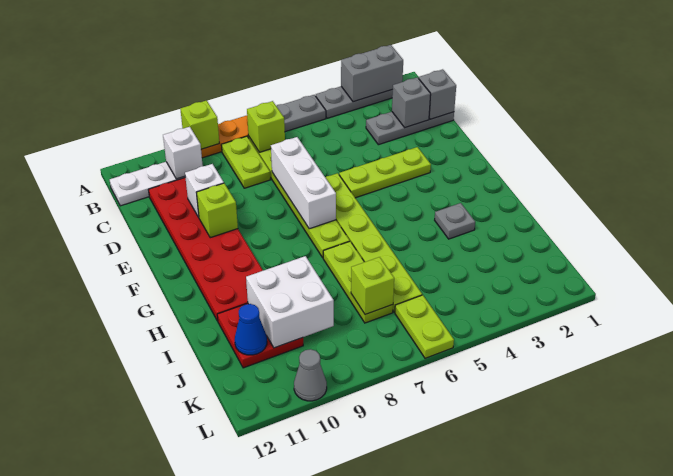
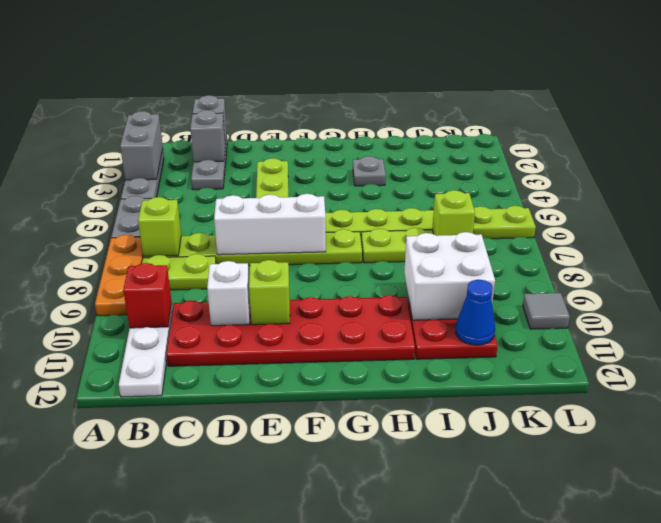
lime 1x1 brick [180,101,219,149] -> none
white 1x1 brick [163,127,203,179] -> red 1x1 brick [123,263,172,328]
grey 1x1 cone [294,349,327,401] -> grey 1x1 tile [523,293,570,329]

